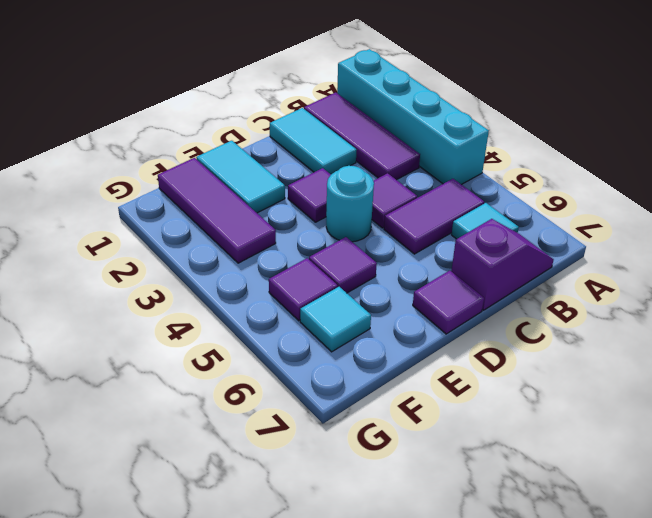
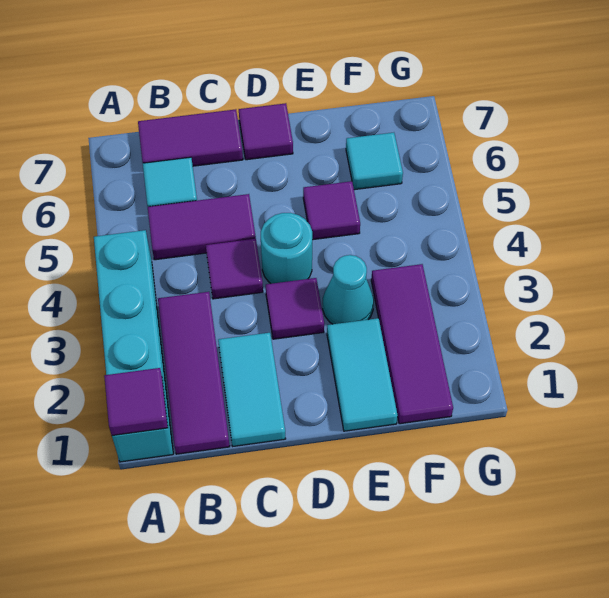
purple 1x2 slope [451,219,554,310] -> purple 1x2 tile [138,109,243,166]
none -> cyan 1x1 cone [323,255,374,324]
purple 1x1 tile [269,258,338,321] -> purple 1x1 tile moved to [104,368,168,436]

